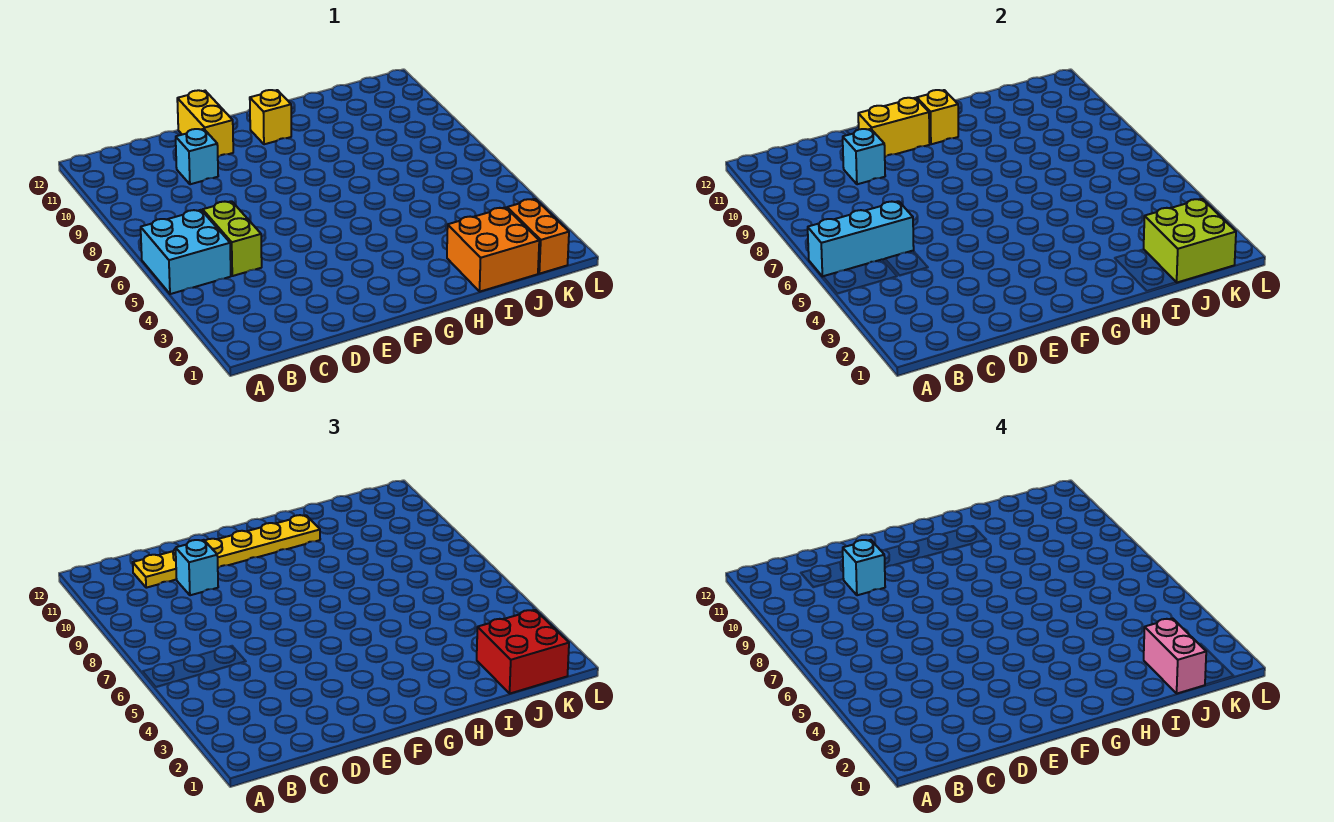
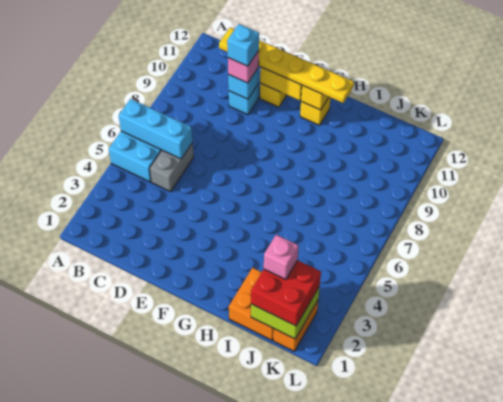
lime 1x2 brick [203,201,262,276] -> grey 1x2 brick [150,143,194,192]
cyan 1x1 brick [176,540,218,595] -> pink 1x1 brick [228,51,259,83]
pink 1x2 brick [1144,619,1206,693] -> pink 1x1 brick [264,235,299,280]

